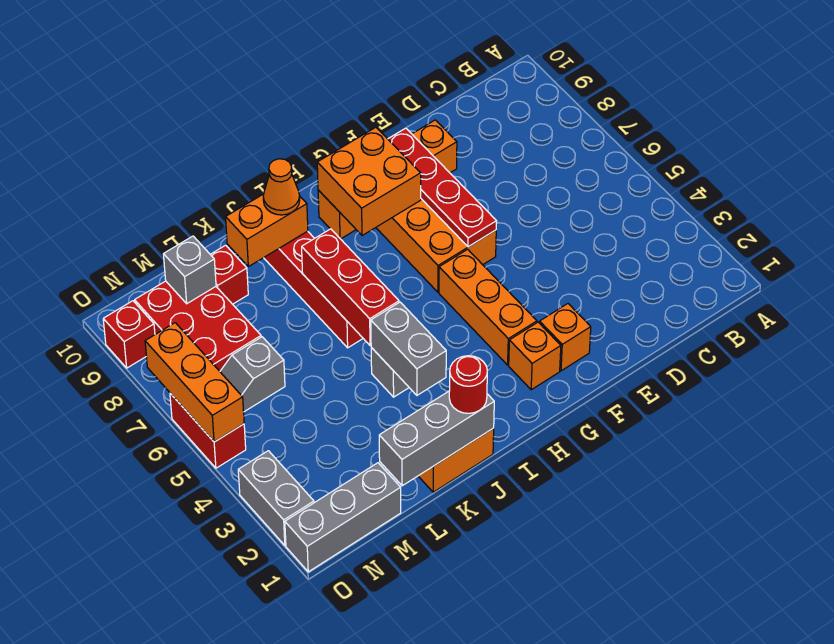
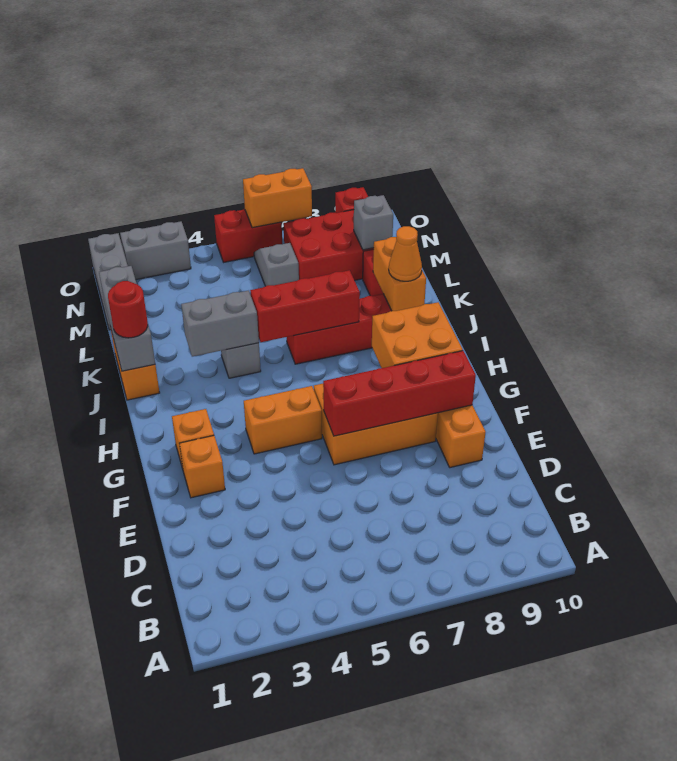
red 1x4 plate [388,128,497,247] -> red 1x4 brick [323,351,476,436]
orange 1x3 brick [439,249,537,365] -> orange 1x2 brick [244,386,322,454]
orange 1x3 brick [145,323,244,442] -> orange 1x2 brick [243,168,312,228]

